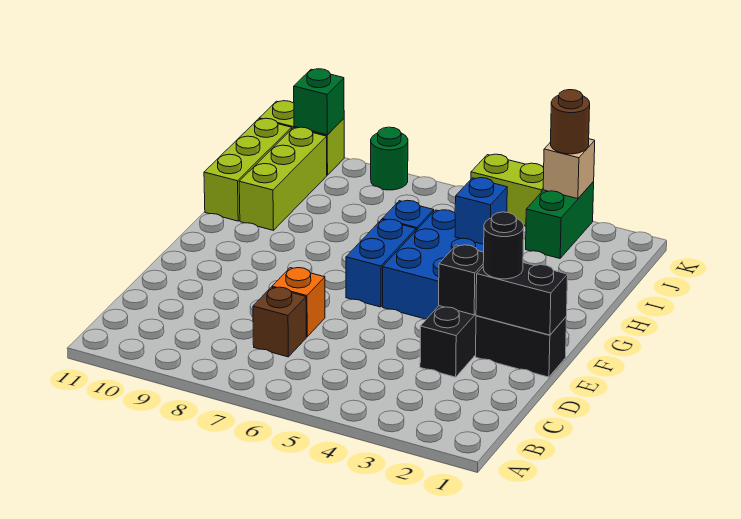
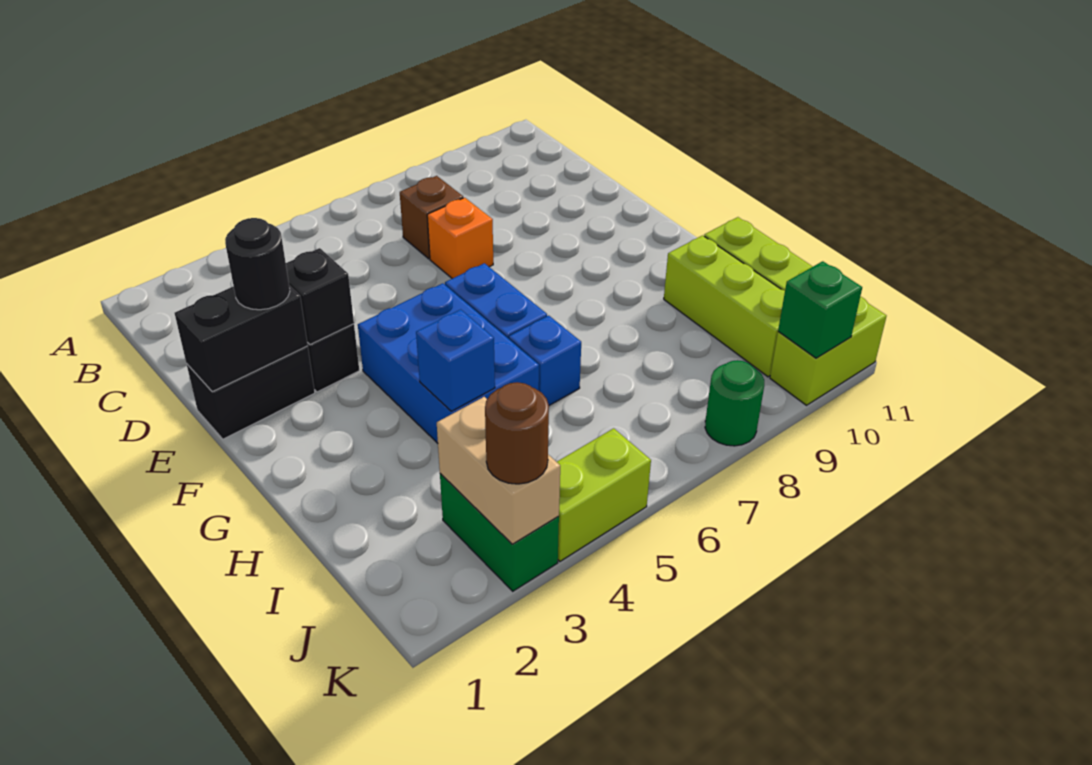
tan 1x1 brick [543,139,595,199] -> tan 1x2 brick [437,397,560,544]

